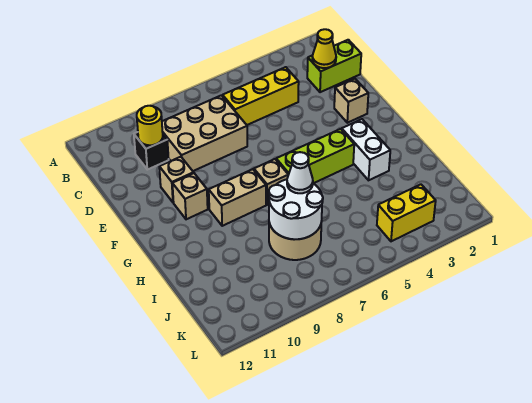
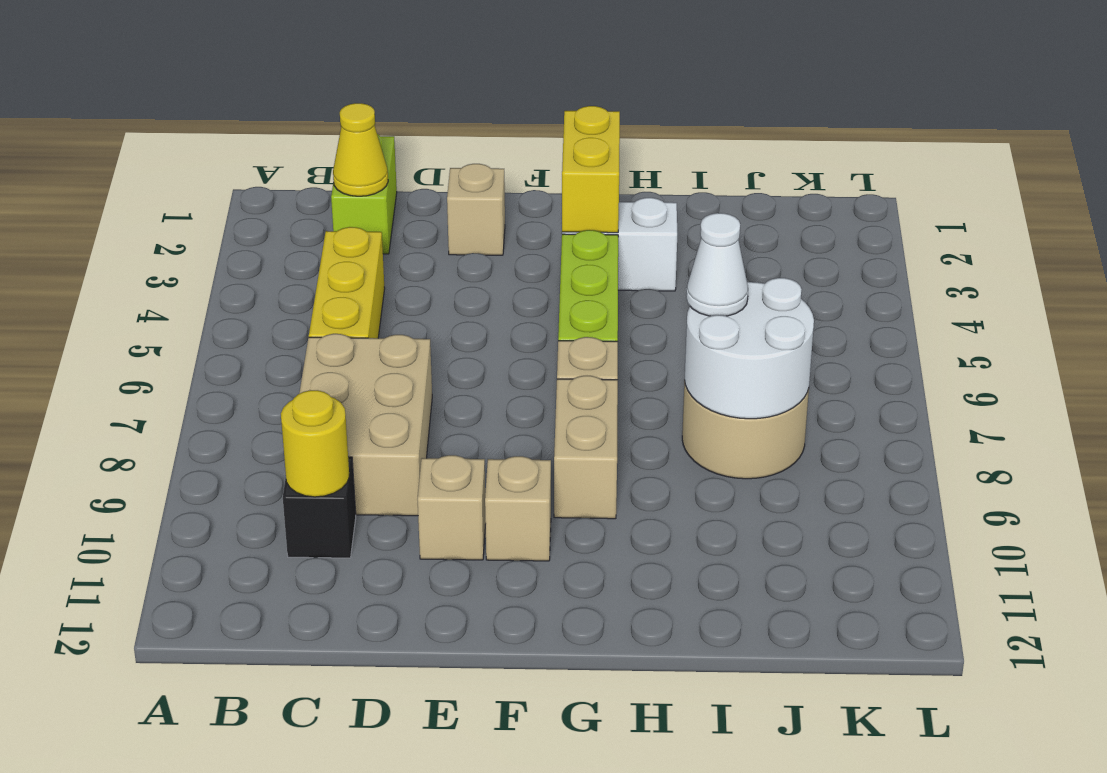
yellow 1x2 brick [377,184,436,241] -> yellow 1x2 brick moved to [562,106,620,233]

